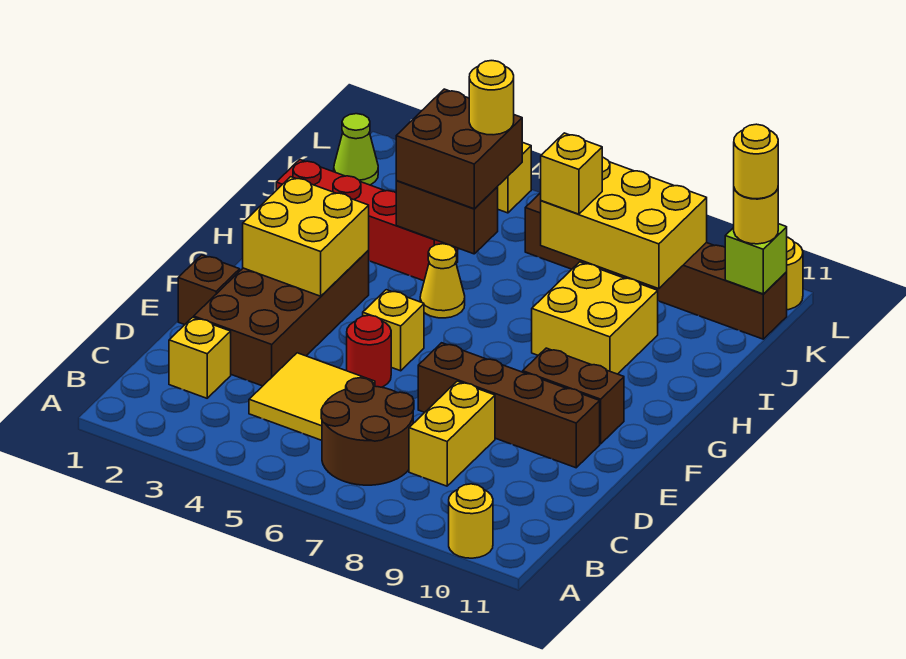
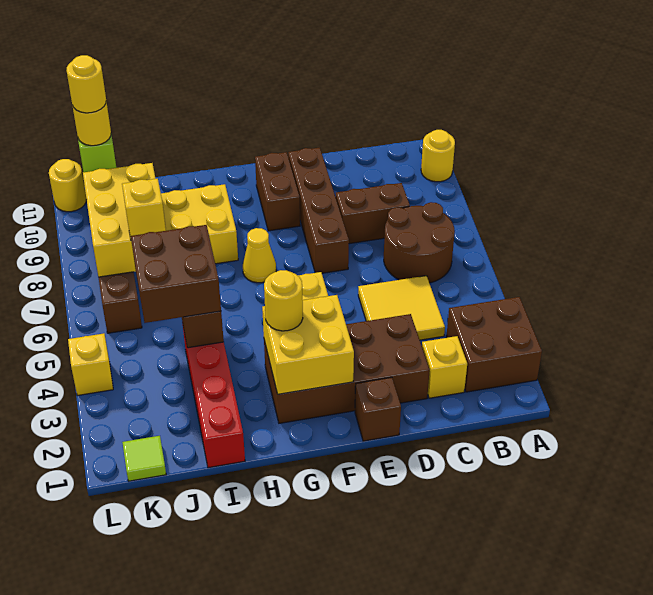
none -> brown 2x2 brick [446,297,542,392]
yellow 1x2 brick [409,381,495,486] -> brown 1x2 brick [336,183,410,244]
red 1x1 round brick [347,315,391,387] -> none
yellow 1x1 cone [420,244,465,318] -> yellow 1x1 cone moved to [243,228,276,283]
yellow 1x1 round brick [469,61,514,135] -> yellow 1x1 round brick moved to [264,270,303,331]
lime 1x1 cone [334,114,378,185] -> lime 1x1 tile [122,436,166,481]

